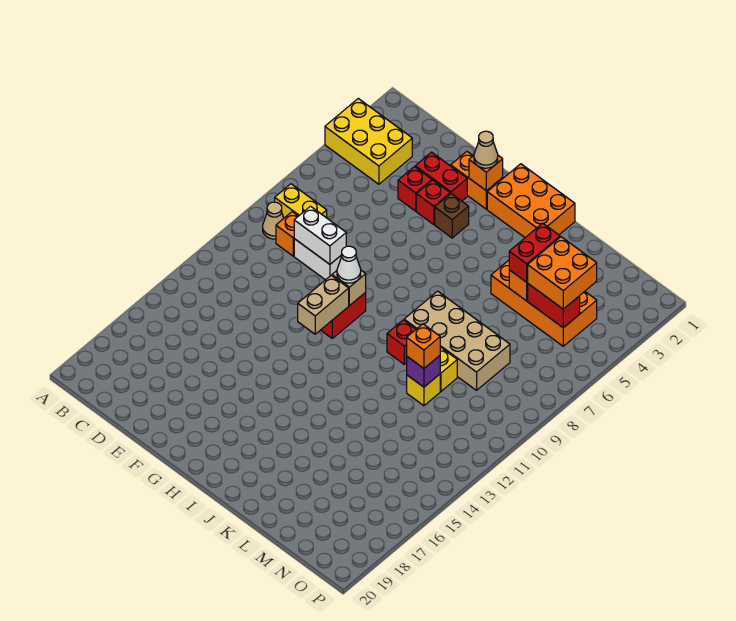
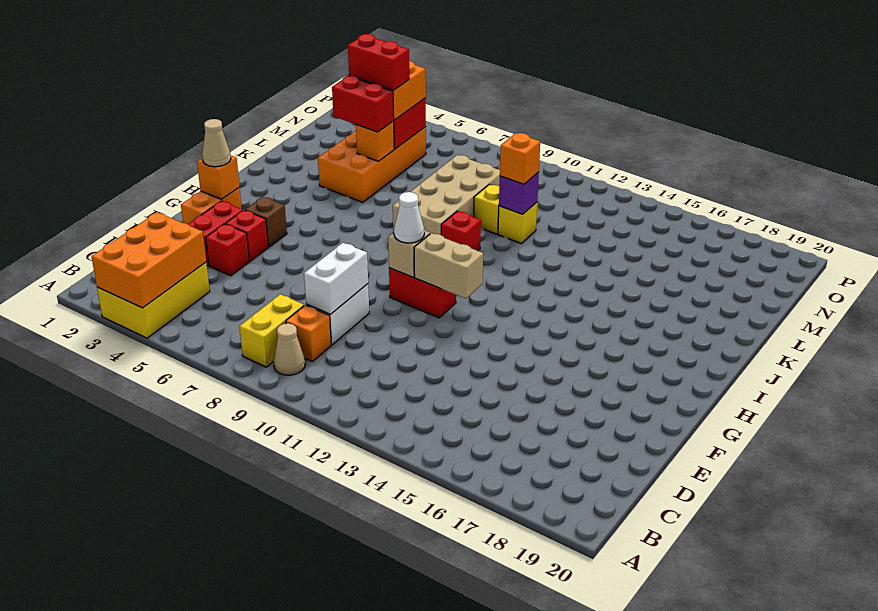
orange 2x3 brick [487,164,575,238] -> orange 2x3 brick moved to [91,212,206,308]
none -> red 1x2 brick [348,34,409,90]

